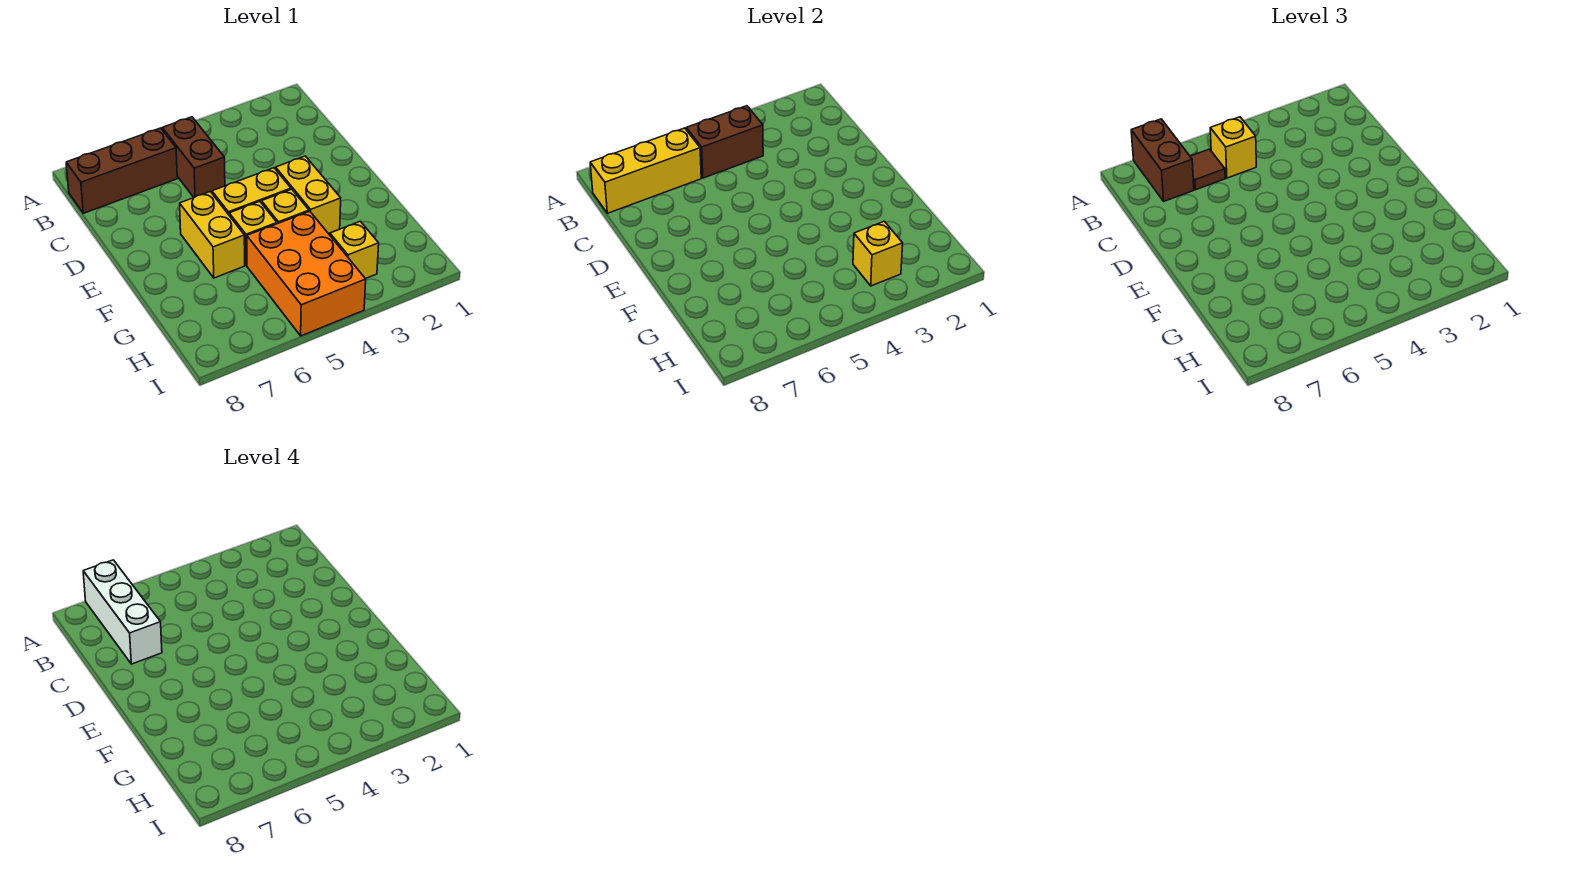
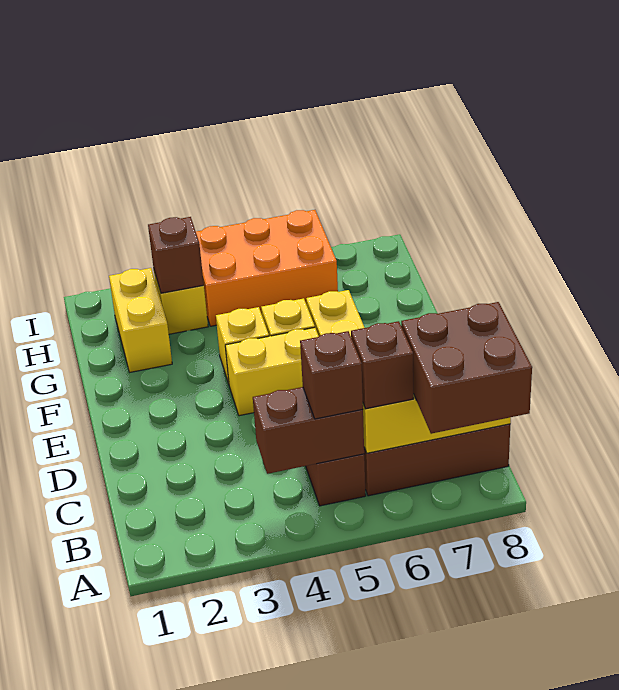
brown 1x2 brick [1131,119,1194,201] -> brown 2x2 brick [401,302,532,434]
white 1x3 brick [83,560,162,664] -> none
yellow 1x1 brick [1210,117,1256,178] -> brown 1x1 brick [300,331,363,419]
brown 1x1 tile [1190,149,1225,190] -> brown 1x1 brick [351,321,413,409]
yellow 1x2 brick [276,156,341,234] -> yellow 1x2 brick moved to [109,268,172,372]
orange 2x3 brick [247,211,366,336] -> orange 2x3 brick turned to [196,210,338,326]
yellow 1x1 brick [853,221,903,286] -> brown 1x1 brick [148,217,204,293]

